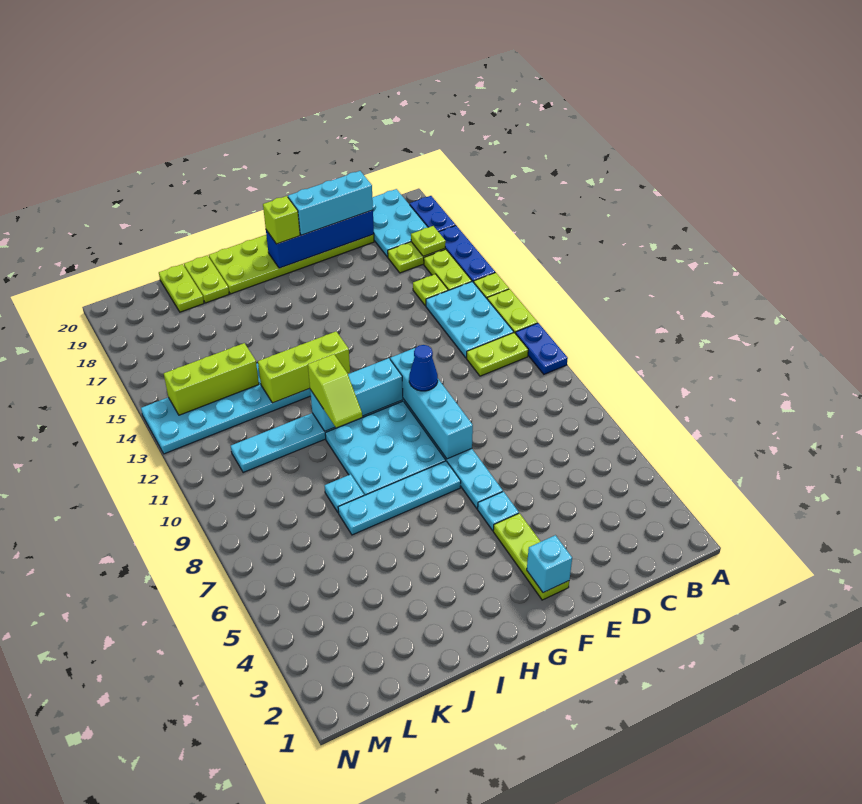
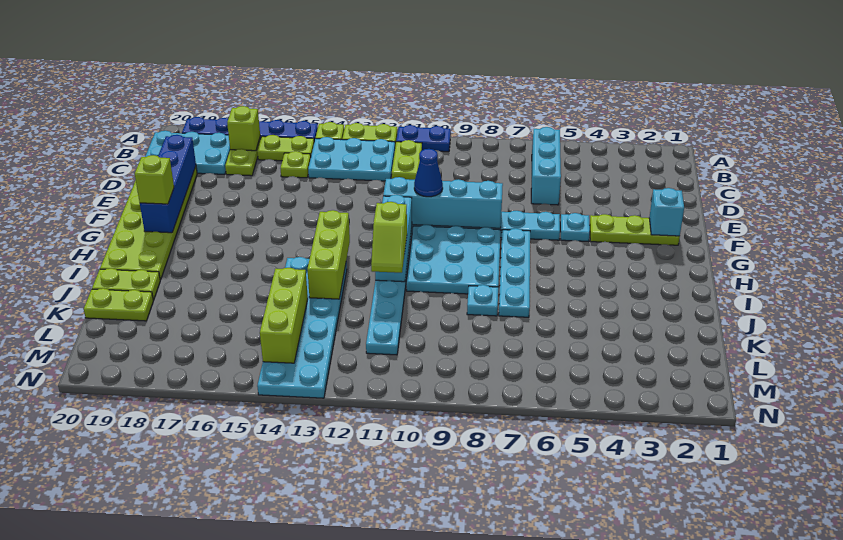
lime 1x1 plate [411,226,446,256] -> lime 1x1 brick [227,106,260,151]
cyan 1x3 brick [288,171,373,235] -> cyan 1x3 brick moved to [531,127,561,205]
lime 1x2 slope [308,354,362,428] -> lime 1x2 slope turned to [371,202,407,273]

